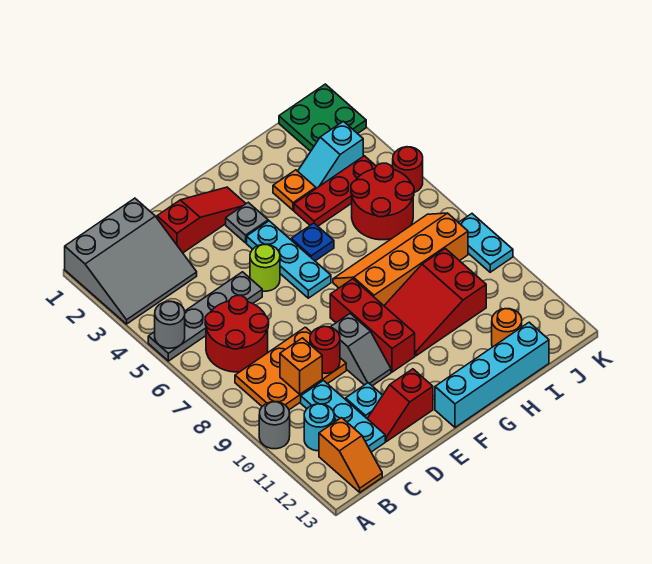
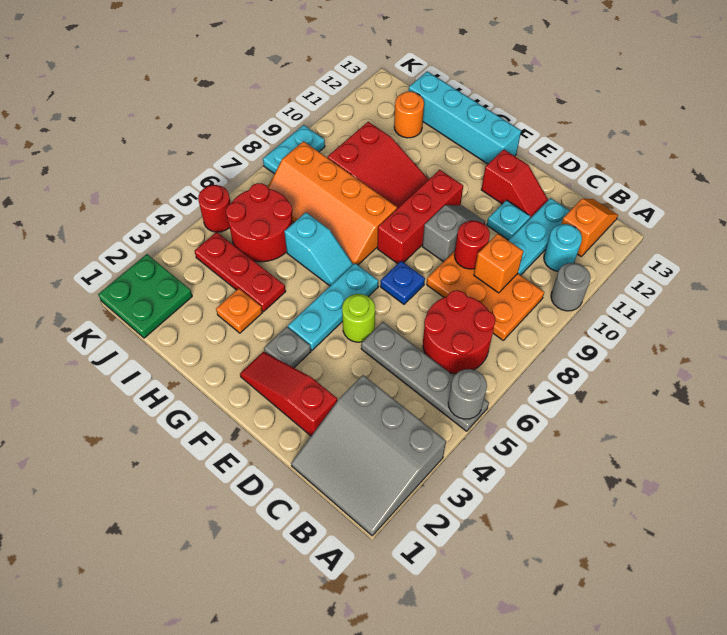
grey 3x3 slope [65,198,197,324] -> grey 3x3 slope turned to [291,375,446,536]
blue 1x1 plate [291,223,334,261] -> blue 1x1 plate moved to [380,261,425,304]
cyan 1x2 slope [298,121,363,188] -> cyan 1x2 slope moved to [284,212,353,286]

